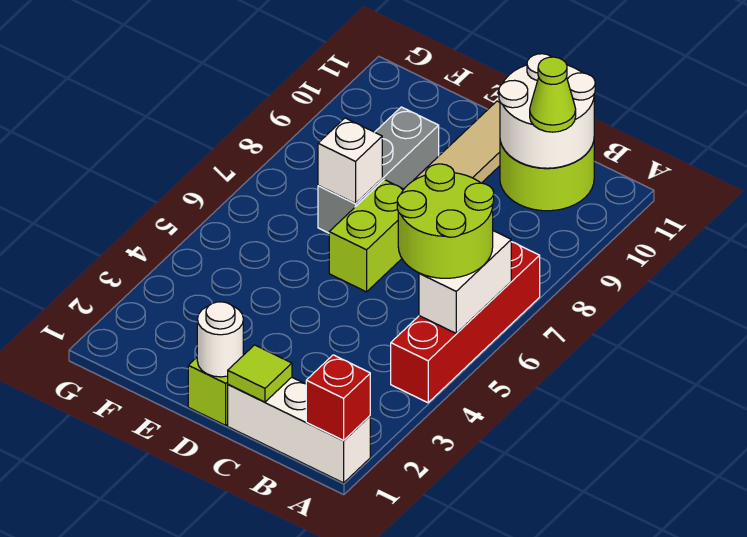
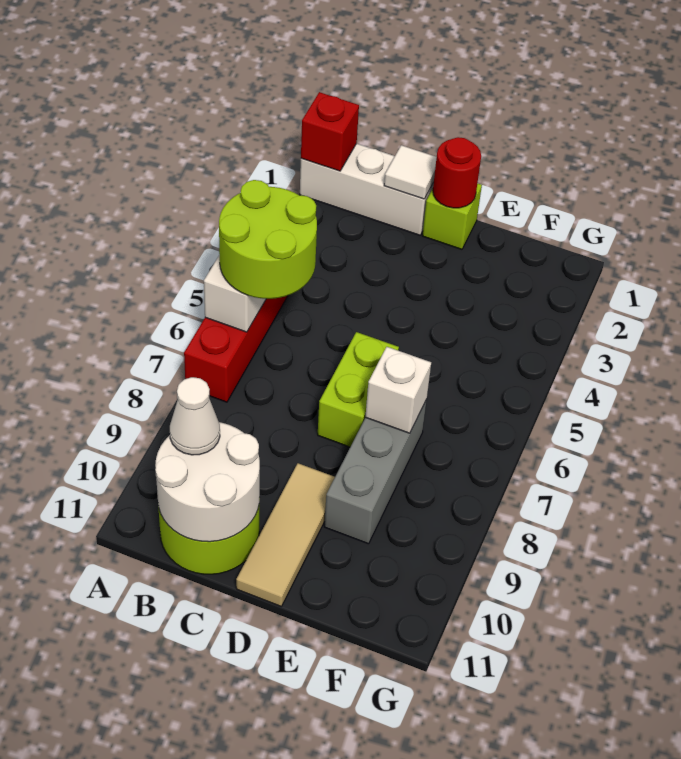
lime 1x1 cone [530,57,576,132] -> white 1x1 cone [170,377,220,455]
lime 1x1 tile [228,345,292,402] -> white 1x1 tile [384,145,437,199]
white 1x1 round brick [197,302,243,377] -> red 1x1 round brick [433,137,481,208]

